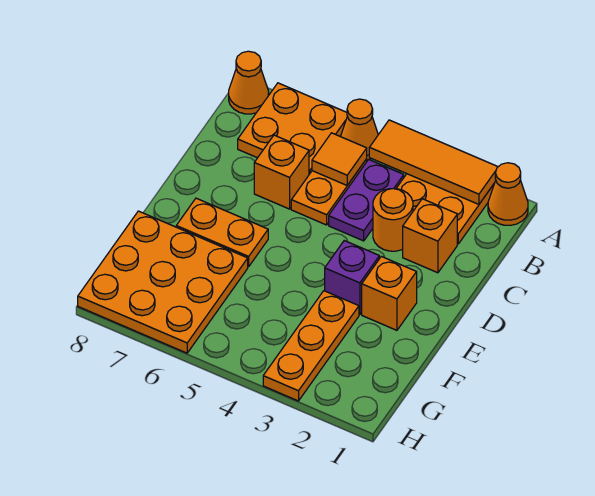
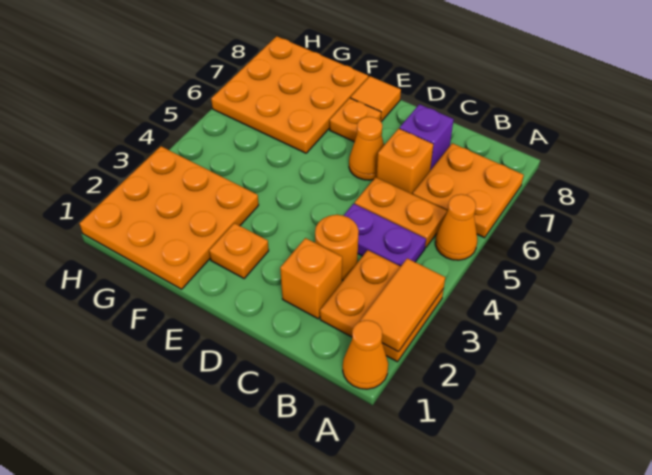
orange 1x3 tile [369,120,498,204] -> orange 1x2 tile [360,258,445,352]
orange 1x1 cone [229,51,269,114] -> orange 1x1 cone moved to [349,117,384,180]
orange 1x1 tile [312,133,367,185] -> orange 1x1 tile moved to [351,76,401,122]
orange 1x1 brick [362,256,417,330] -> orange 1x1 plate [209,223,269,278]
purple 1x1 brick [325,241,379,314] -> purple 1x1 brick moved to [400,104,454,170]
orange 1x2 plate [176,198,268,267] -> orange 1x1 plate [330,98,381,142]
orange 1x3 plate [263,291,359,401] -> orange 3x3 plate [80,146,259,289]

